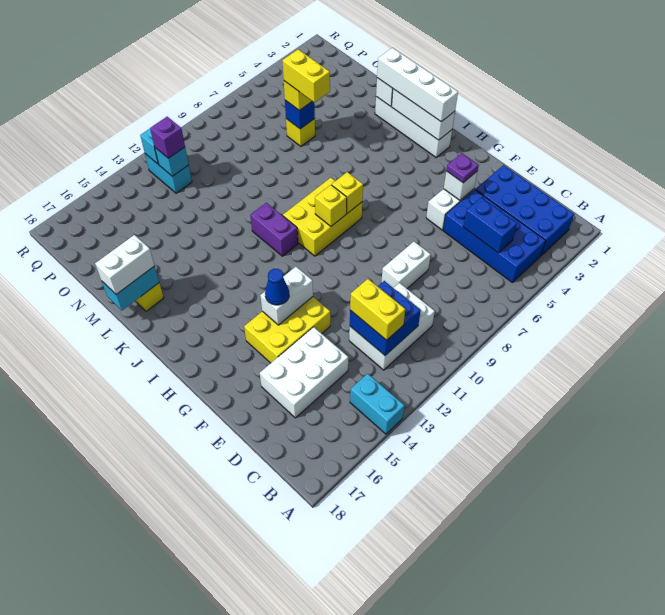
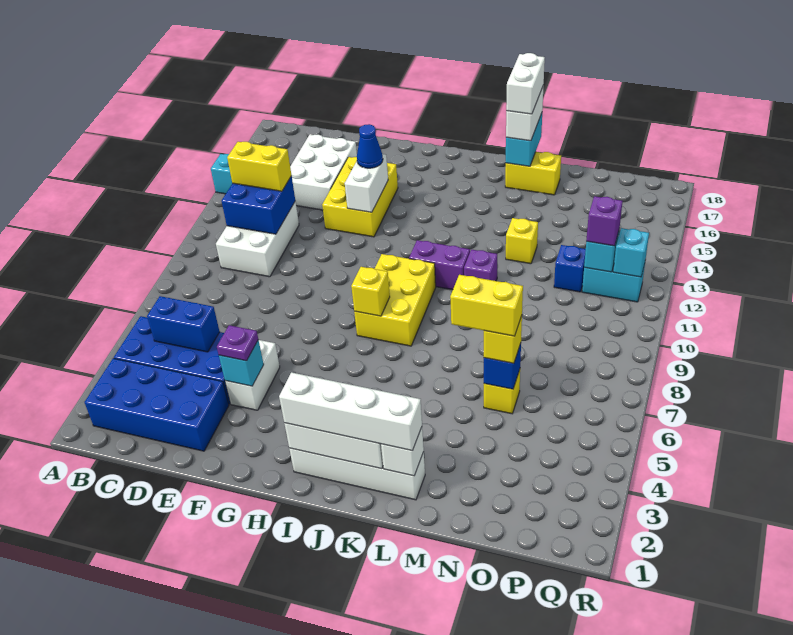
white 1x2 brick [381,242,431,288] -> white 1x2 brick moved to [506,53,545,114]
white 1x1 brick [444,171,477,200] -> cyan 1x1 brick [219,340,264,386]
yellow 1x1 brick [315,185,347,226] -> yellow 1x1 brick moved to [506,218,538,264]
none -> purple 1x1 brick [464,249,497,281]
none -> blue 1x1 brick [554,245,586,292]

